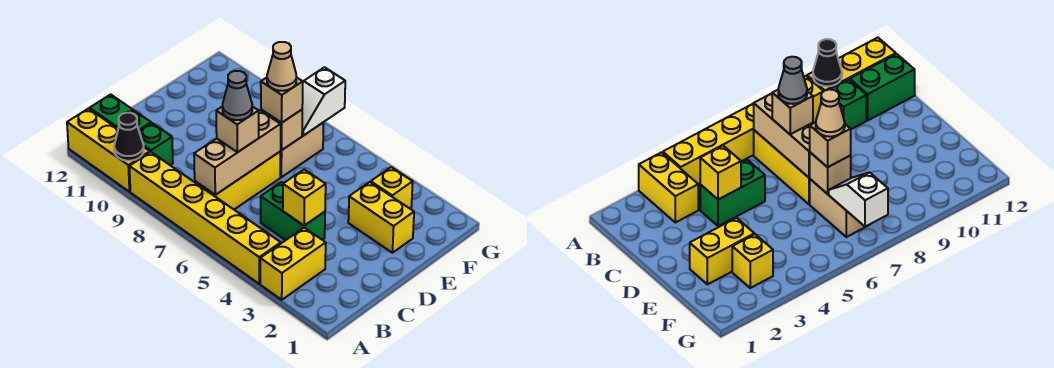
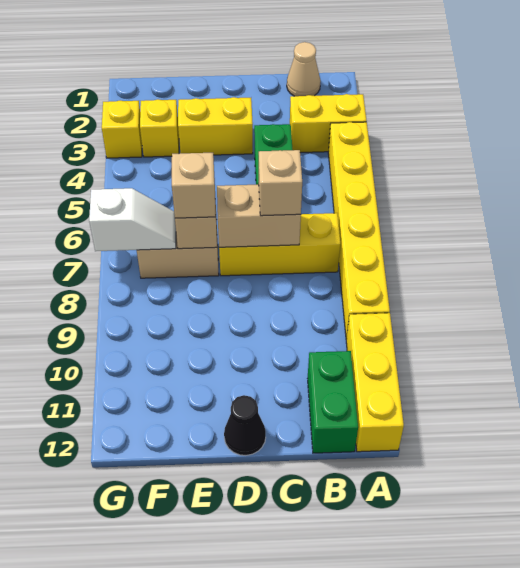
black 1x1 cone [114,113,144,161] -> black 1x1 cone moved to [224,395,266,456]
tan 1x3 brick [194,110,281,195] -> tan 1x2 brick [217,185,301,247]
green 1x1 brick [139,123,173,165] -> none
yellow 1x1 brick [283,169,326,226] -> yellow 1x1 brick moved to [102,101,142,158]
grey 1x1 cone [222,71,252,120] -> none
yellow 1x2 brick [348,182,414,253] -> yellow 1x2 brick turned to [178,97,253,155]
tan 1x1 cone [267,42,297,91] -> tan 1x1 cone moved to [287,42,321,96]

